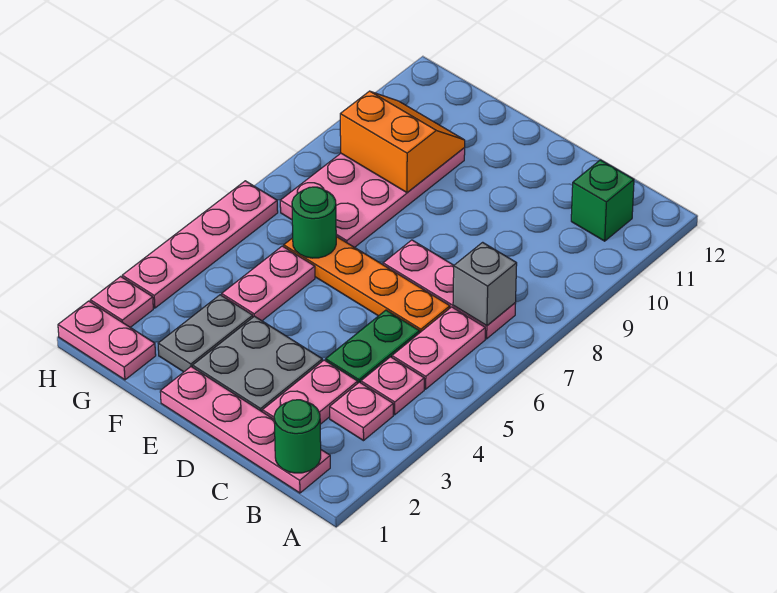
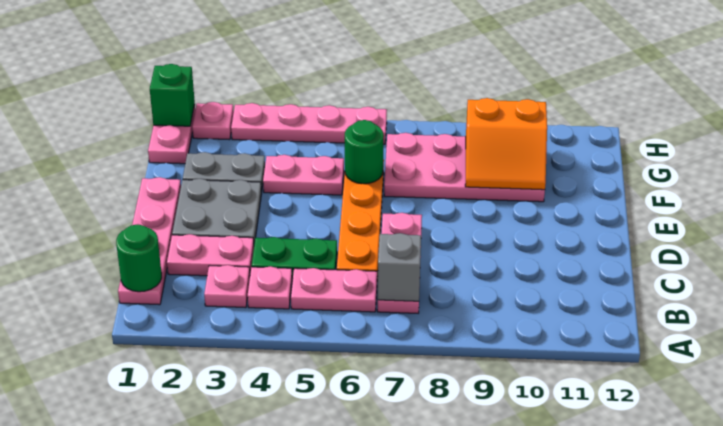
green 1x1 brick [571,160,634,241] -> green 1x1 brick moved to [150,64,195,126]
orange 2x2 slope [340,91,465,192] -> orange 2x2 slope turned to [465,98,547,190]

